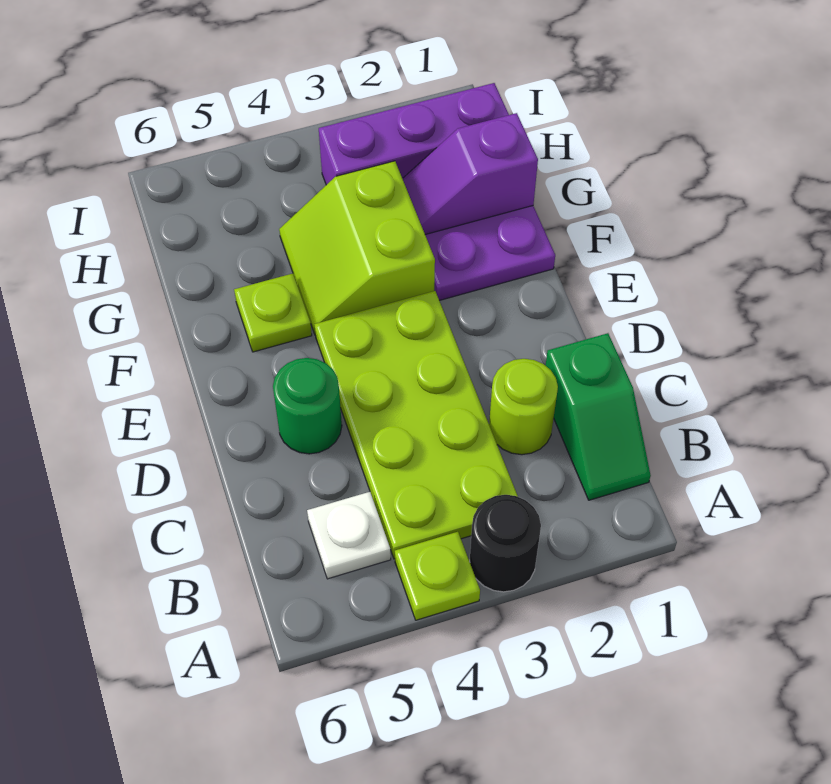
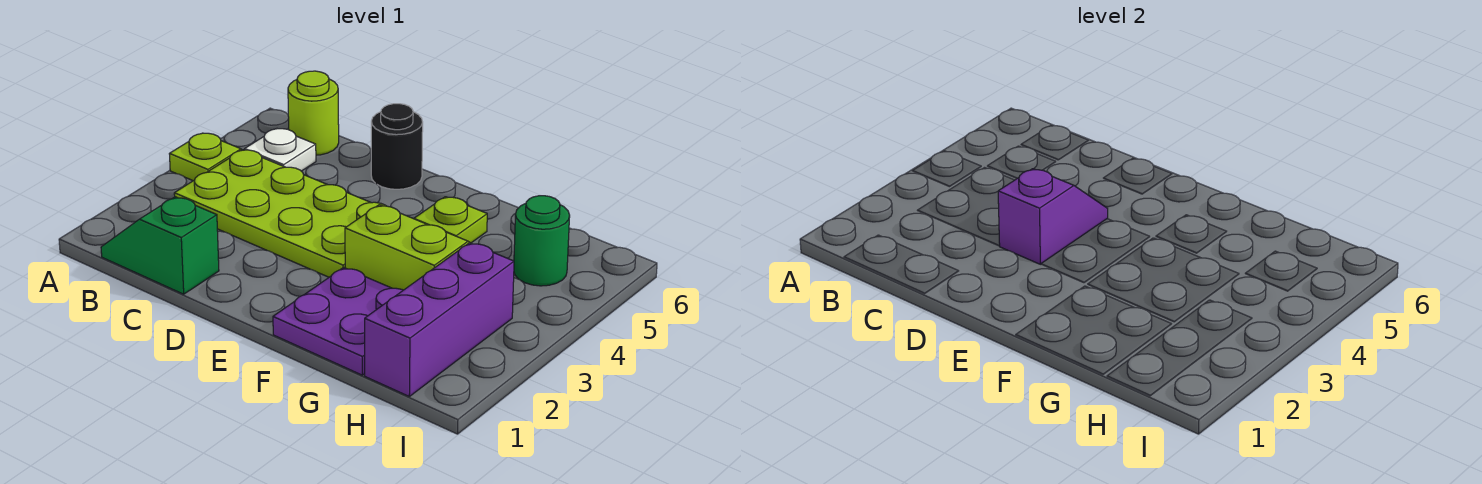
black 1x1 round brick [470,495,541,592] -> black 1x1 round brick moved to [371,104,423,189]
lime 1x1 round brick [489,359,558,455] -> lime 1x1 round brick moved to [288,71,339,155]
green 1x1 round brick [273,358,342,454] -> green 1x1 round brick moved to [514,196,570,286]
purple 1x2 slope [403,113,538,235] -> purple 1x2 slope moved to [998,169,1108,264]

